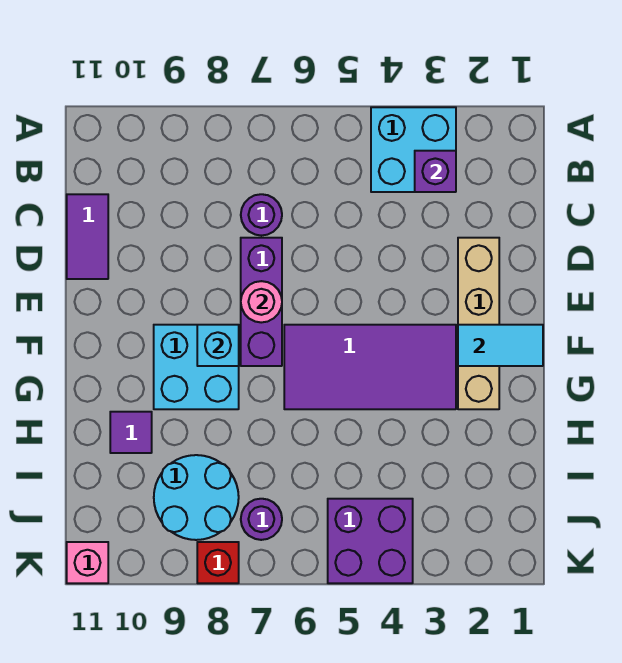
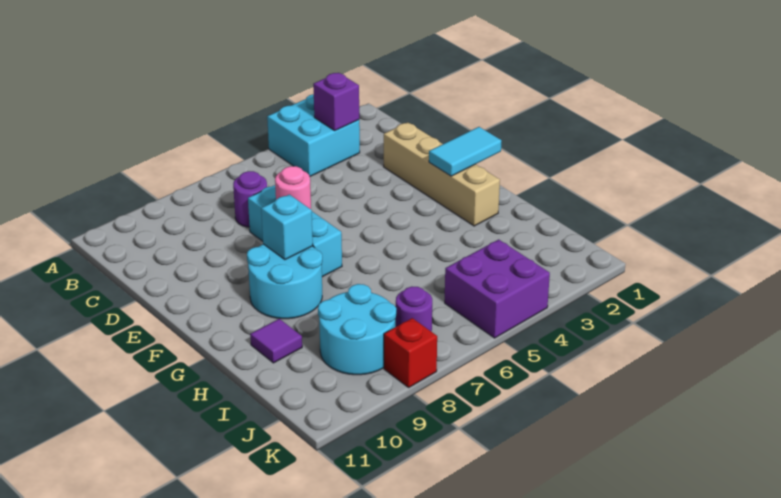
purple 1x2 tile [67,194,108,279] -> none
purple 1x3 brick [241,238,282,366] -> cyan 1x3 brick [248,185,342,277]
purple 2x4 tile [284,325,456,409] -> none
cyan 2x2 brick [154,325,239,409] -> cyan 2x2 round brick [247,244,322,319]
pink 1x1 brick [67,542,108,583] -> none

